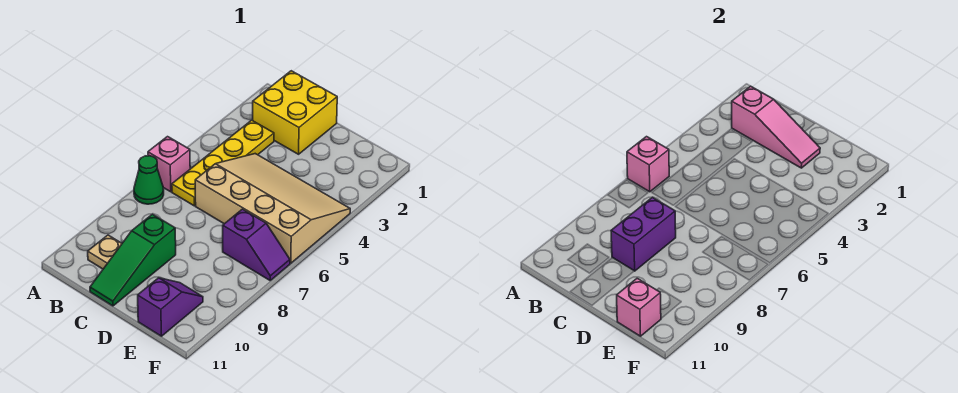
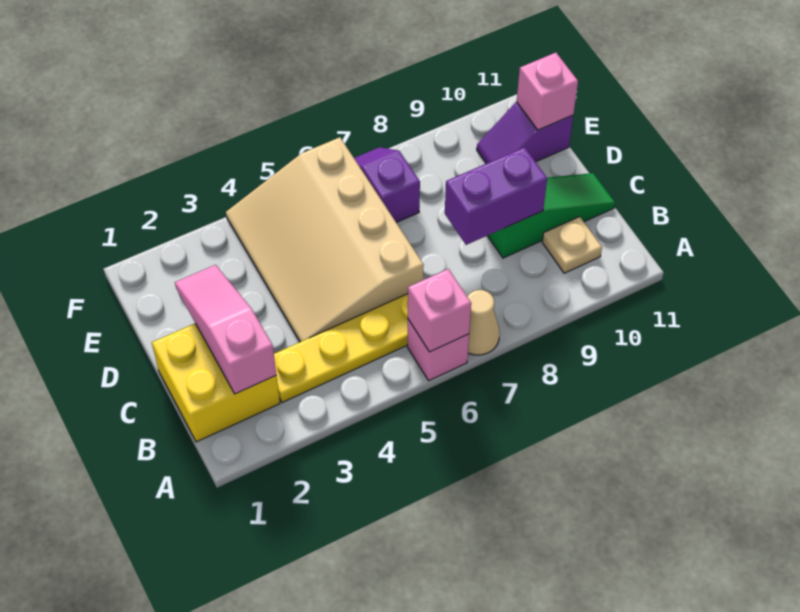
green 1x1 cone [134,156,164,204] -> tan 1x1 cone [467,290,500,355]

